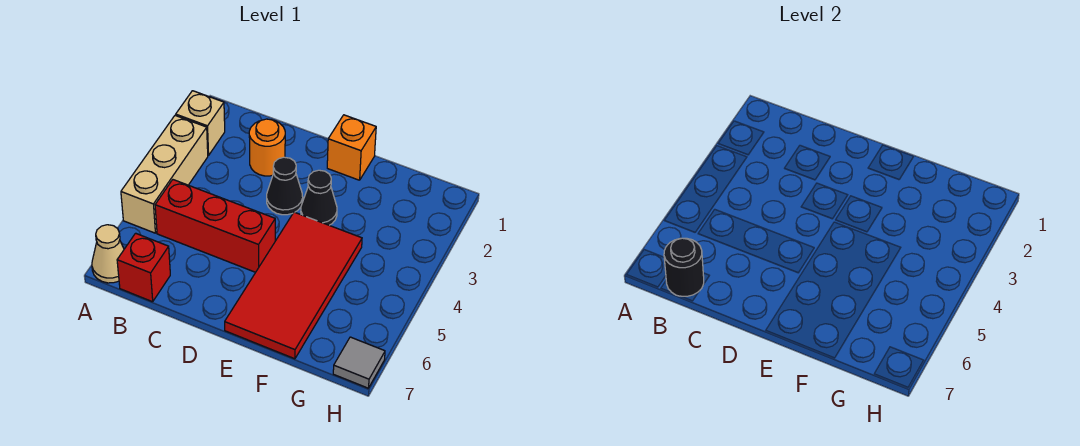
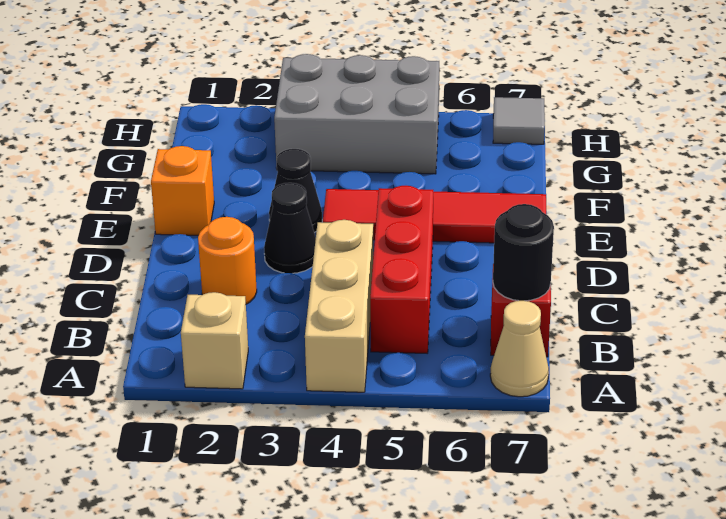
tan 1x3 brick [121,115,208,233] -> tan 1x3 brick turned to [305,220,373,392]
red 2x4 tile [225,212,362,359] -> red 1x4 tile [323,189,546,243]
none -> grey 2x3 brick [274,54,439,174]

